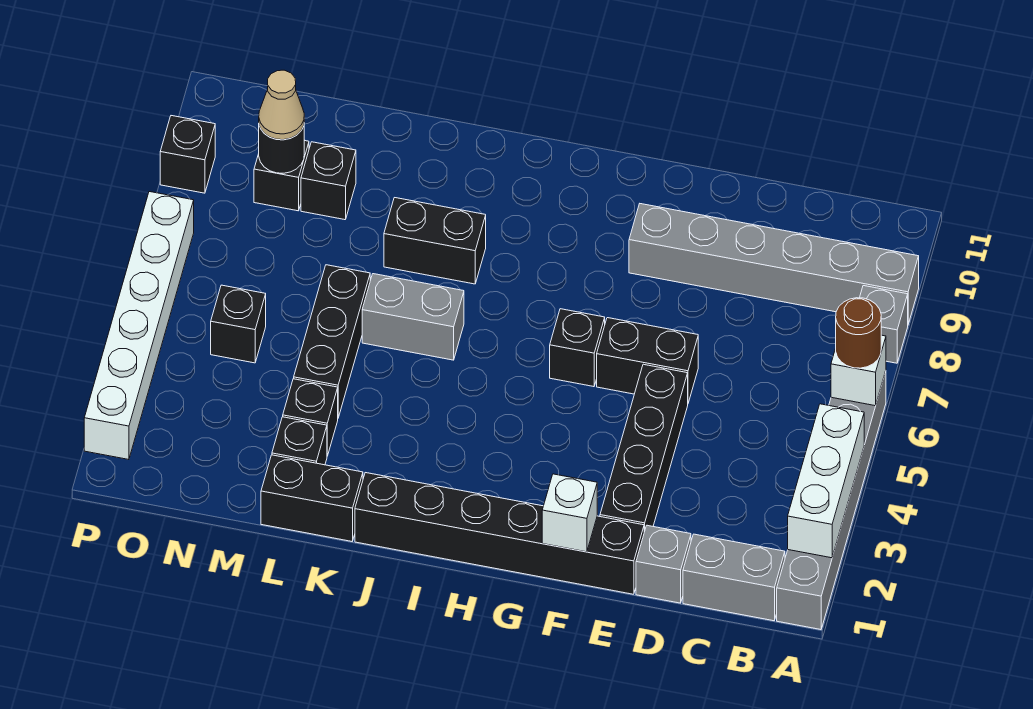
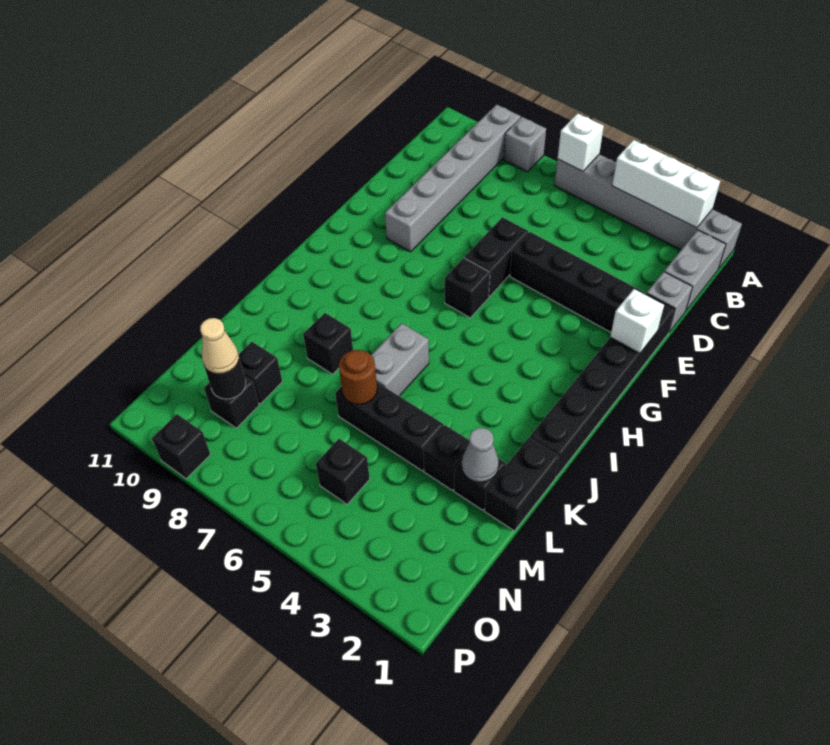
brown 1x1 round brick [836,298,881,368] -> brown 1x1 round brick moved to [339,350,377,404]
black 1x2 brick [384,198,486,284] -> black 1x1 brick [303,313,353,374]
none -> grey 1x1 cone [462,428,499,482]
white 1x6 brick [84,192,194,460] -> none

